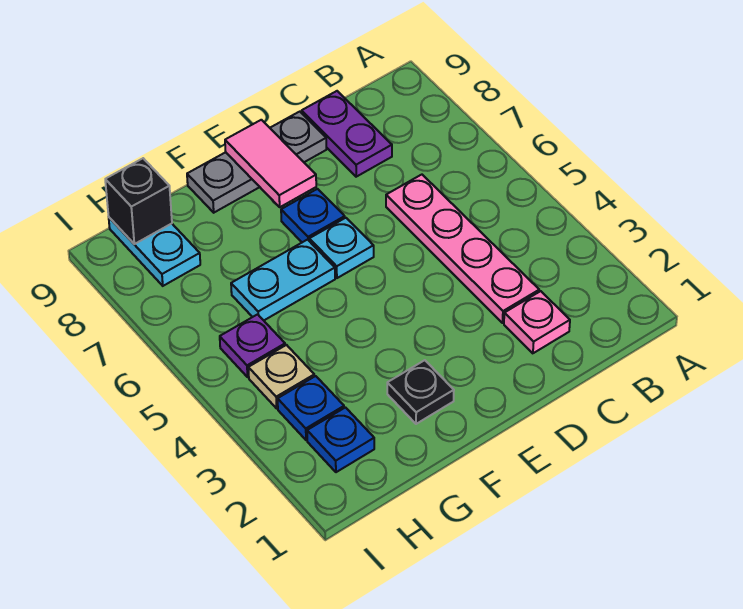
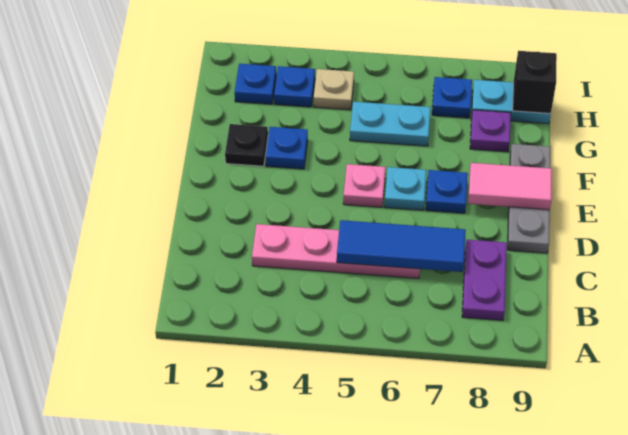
pink 1x1 plate [504,291,570,353] -> pink 1x1 plate moved to [343,164,386,207]
none -> blue 1x3 tile [337,220,466,272]
purple 1x2 plate [302,91,392,177] -> purple 1x2 plate turned to [462,240,507,321]
none -> blue 1x1 plate [266,127,308,169]
cyan 1x2 plate [231,240,335,320] -> cyan 1x2 plate turned to [350,102,431,146]
purple 1x1 plate [220,314,285,377] -> purple 1x1 plate moved to [470,110,511,152]
none -> blue 1x1 plate [432,77,472,118]

